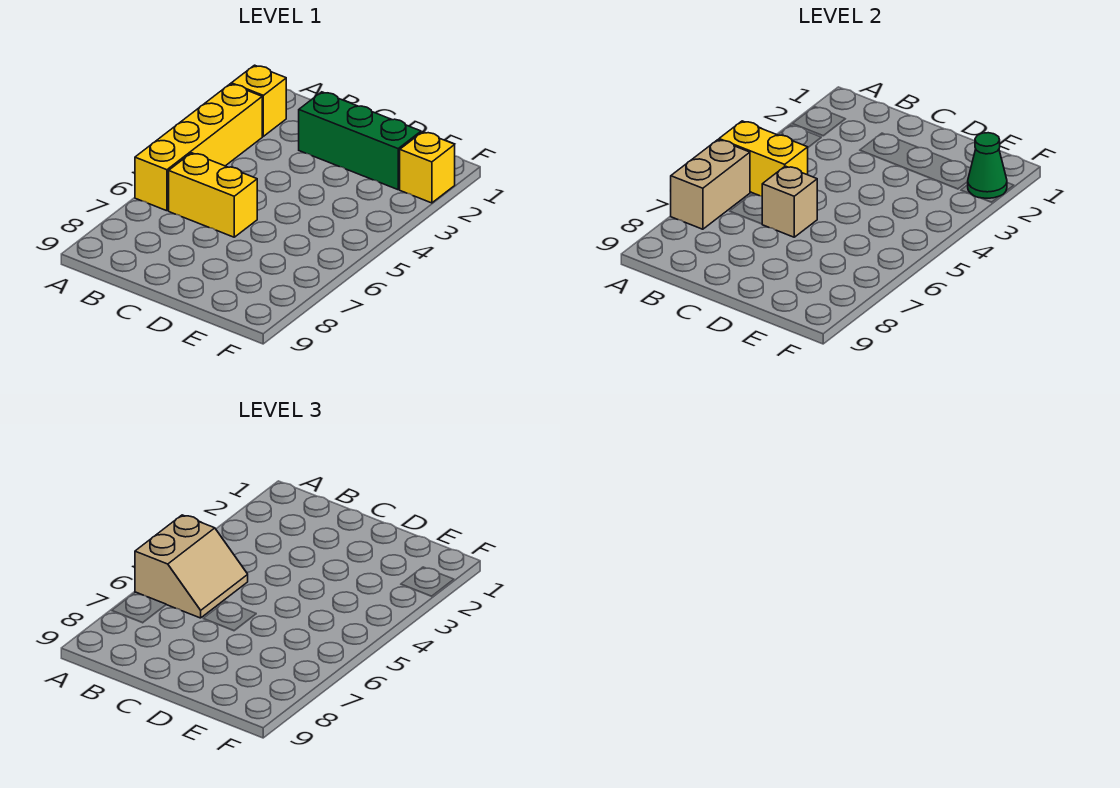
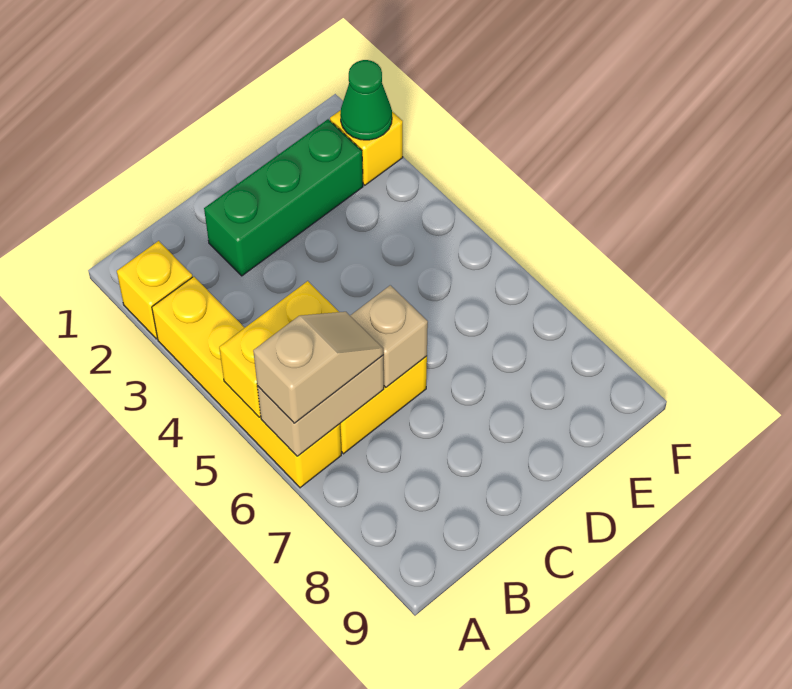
tan 2x2 slope [135,515,248,618] -> tan 1x2 slope [253,312,383,423]
tan 1x2 brick [671,140,750,229] -> tan 1x2 brick turned to [257,355,384,456]

